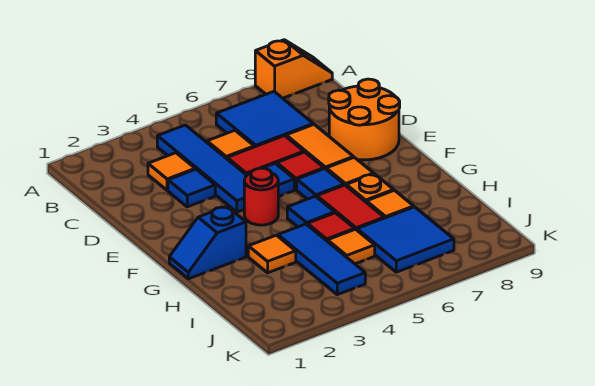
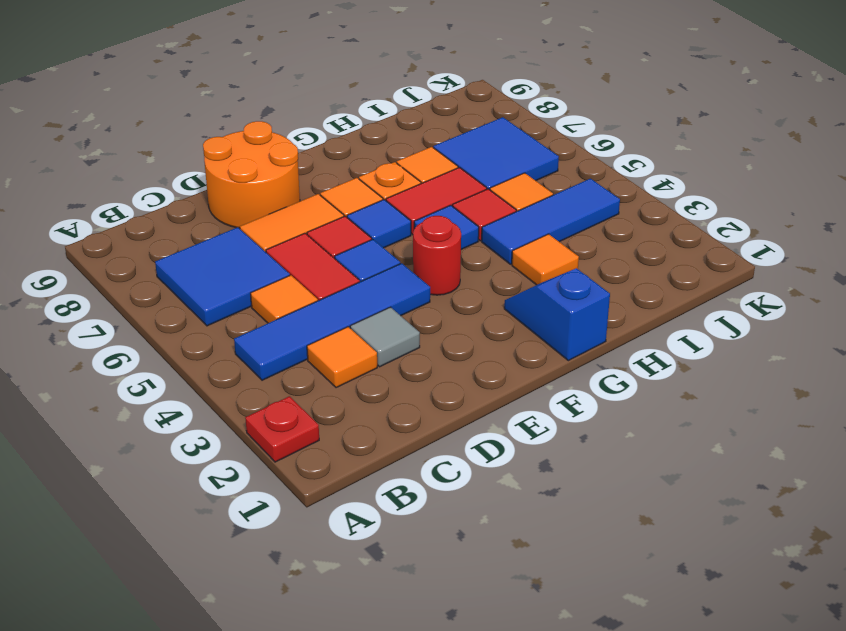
none -> red 1x1 plate [245,396,319,462]
orange 1x2 slope [255,40,332,98] -> none
blue 1x1 tile [168,169,215,207] -> grey 1x1 tile [350,307,420,367]
blue 1x2 slope [169,206,246,279] -> blue 1x2 slope turned to [504,268,610,361]

